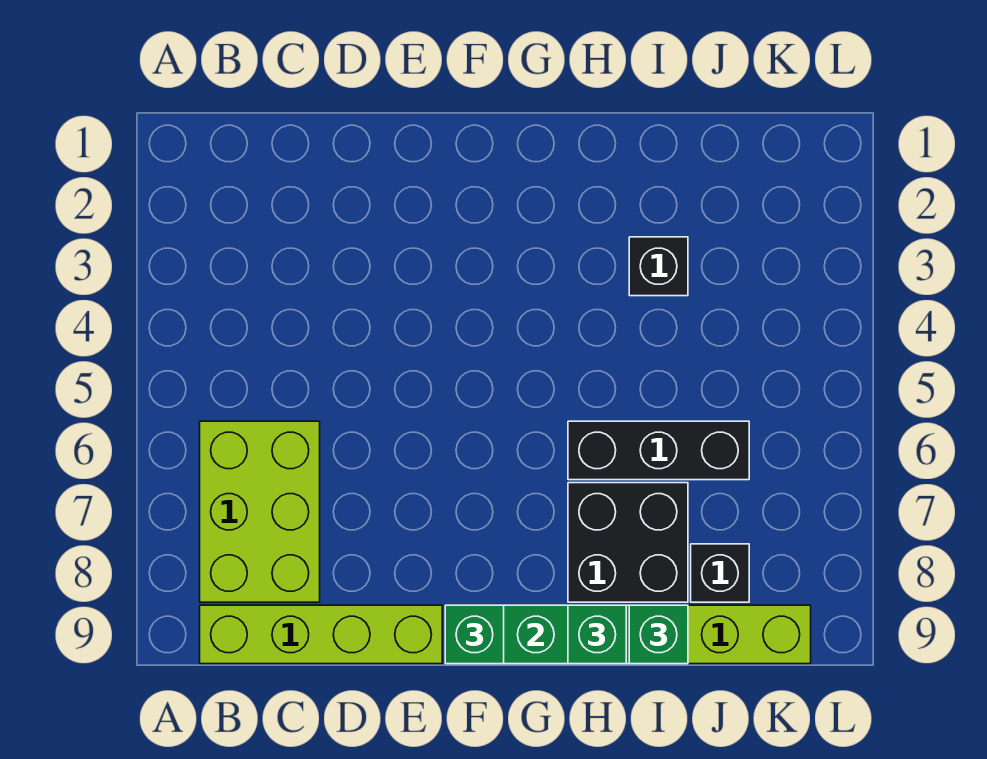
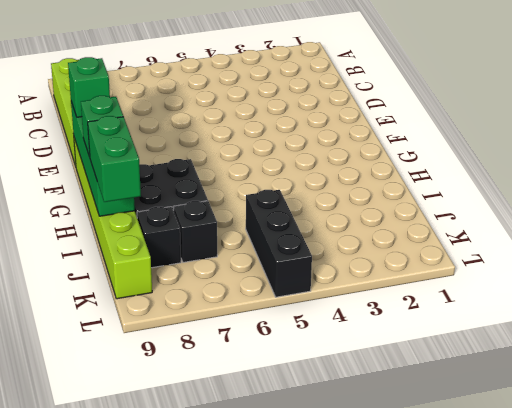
lime 2x3 brick [200,421,320,602] -> none
black 1x3 brick [568,421,749,480] -> black 1x3 brick moved to [246,190,312,297]
black 1x1 brick [629,237,688,296] -> black 1x1 brick moved to [174,201,217,262]
green 1x1 brick [629,605,688,664] -> green 1x2 brick [88,116,141,202]

